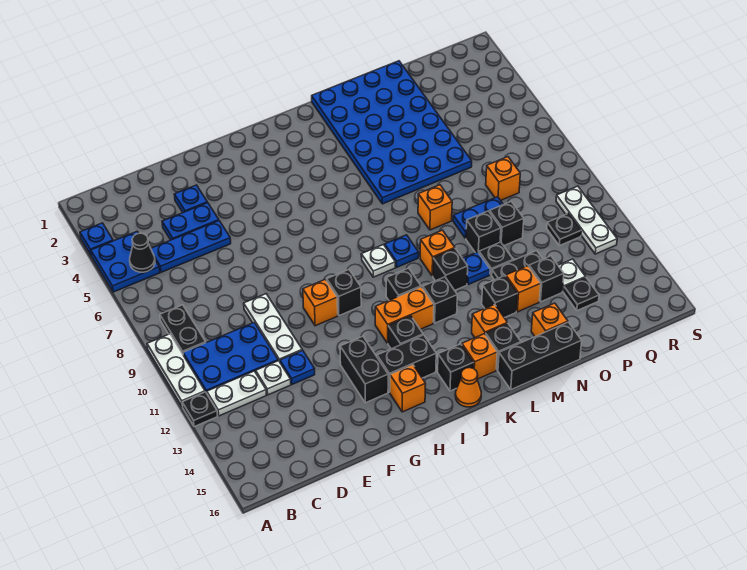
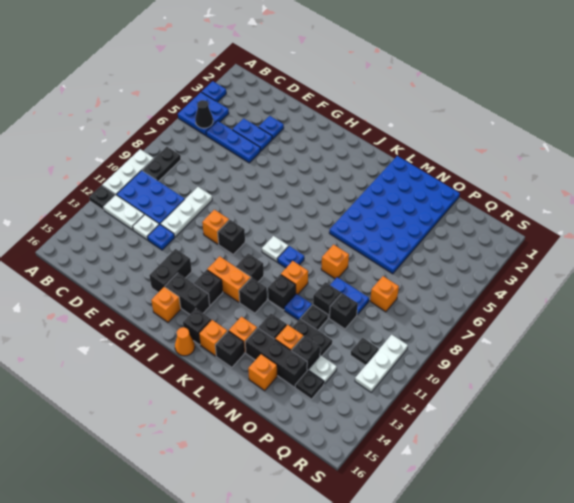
black 1x3 brick [498,322,582,390] -> black 1x3 brick moved to [245,328,307,387]

